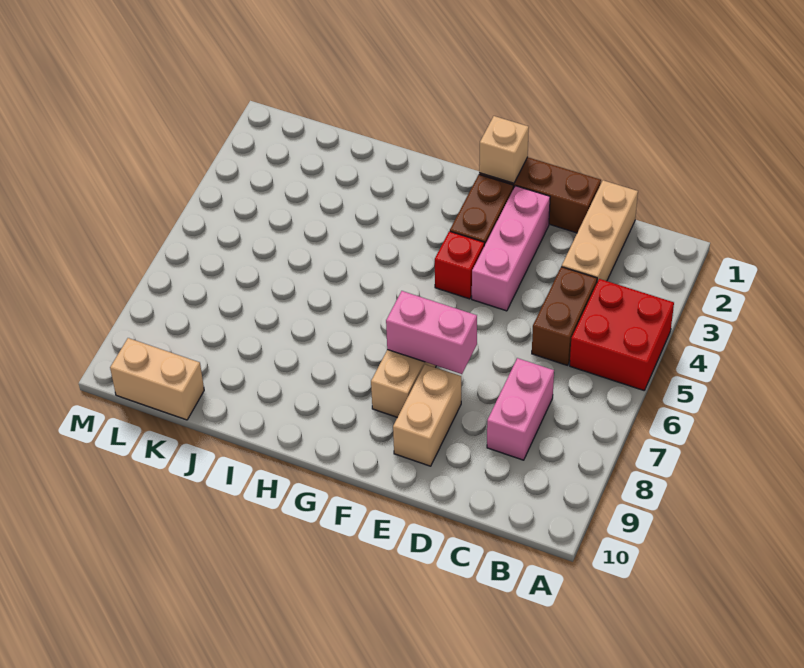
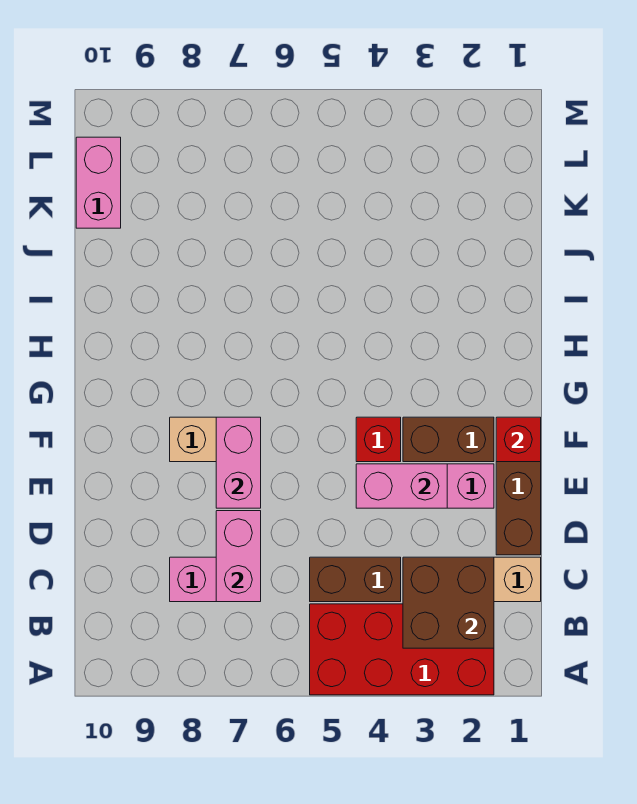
red 2x2 brick [570,279,674,390] -> red 2x4 brick [310,604,494,695]
none -> brown 2x2 brick [403,557,494,648]
none -> pink 1x2 brick [216,511,261,602]
none -> pink 1x2 brick [356,464,447,508]
tan 1x2 brick [393,364,461,466] -> none
tan 1x1 brick [479,116,529,183] -> red 1x1 brick [496,417,541,462]
tan 1x2 brick [110,338,204,420] -> pink 1x2 brick [76,137,121,228]

